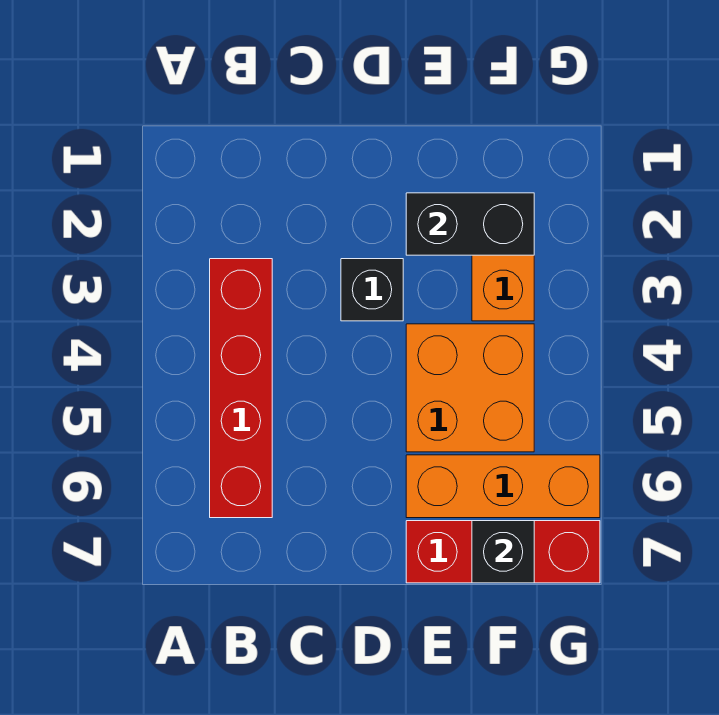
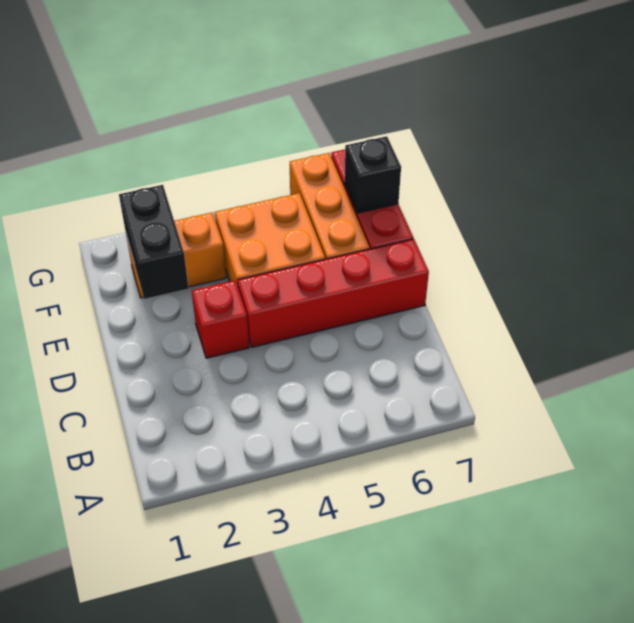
red 1x4 brick [210,259,272,518] -> red 1x4 brick moved to [238,239,429,347]
black 1x1 brick [341,259,403,321] -> red 1x1 brick [192,280,249,358]

